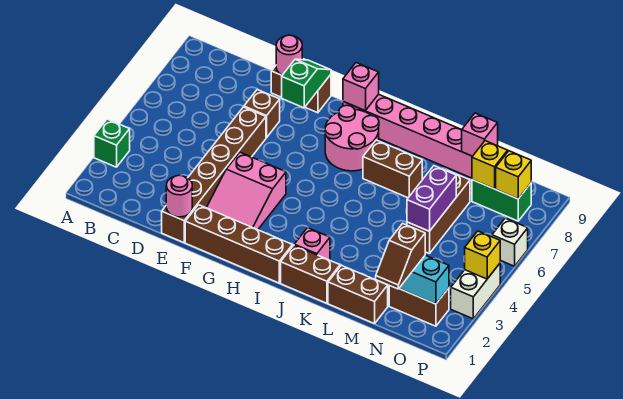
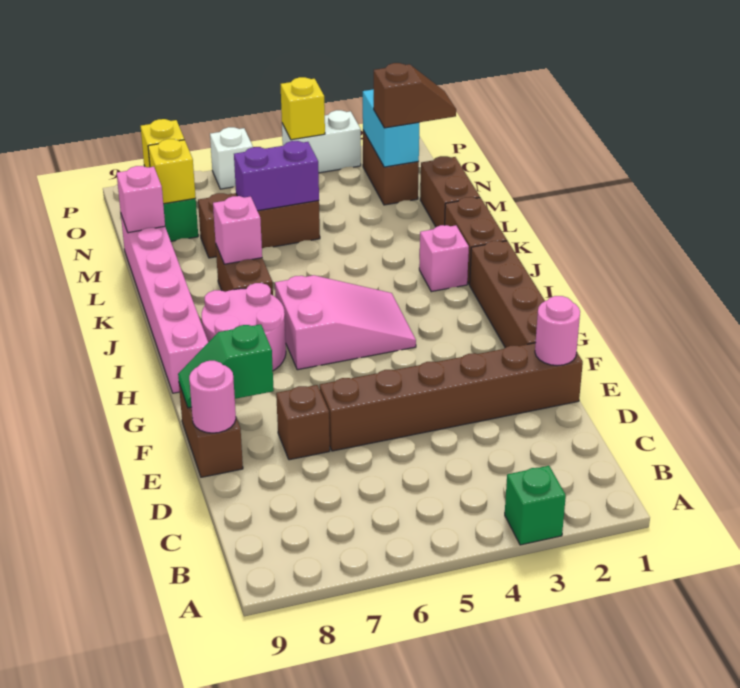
pink 2x3 slope [206,152,286,230] -> pink 2x3 slope moved to [275,275,416,370]
pink 1x1 brick [343,63,379,111] -> pink 1x1 brick moved to [213,196,262,264]

